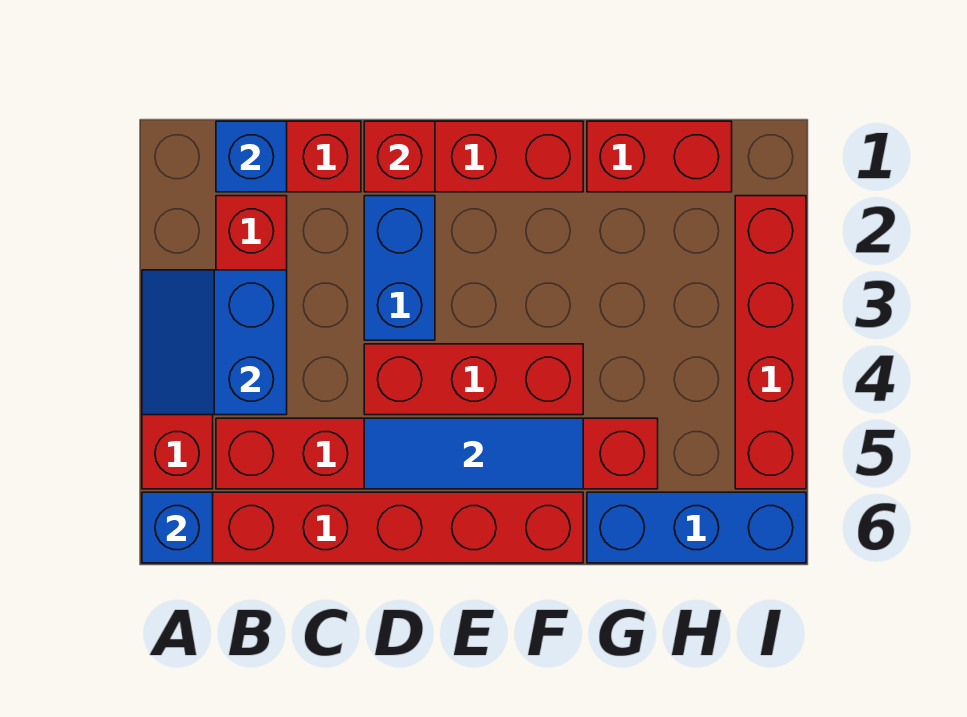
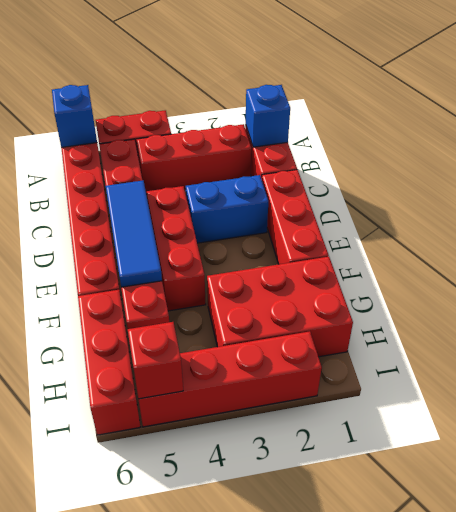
blue 2x2 slope [142,270,287,415] -> none
red 1x1 brick [364,121,435,192] -> red 1x1 brick moved to [128,322,183,399]
red 1x2 brick [587,121,732,192] -> red 2x3 brick [207,257,353,357]
blue 1x3 brick [587,492,806,563] -> red 1x3 brick [78,290,140,435]

